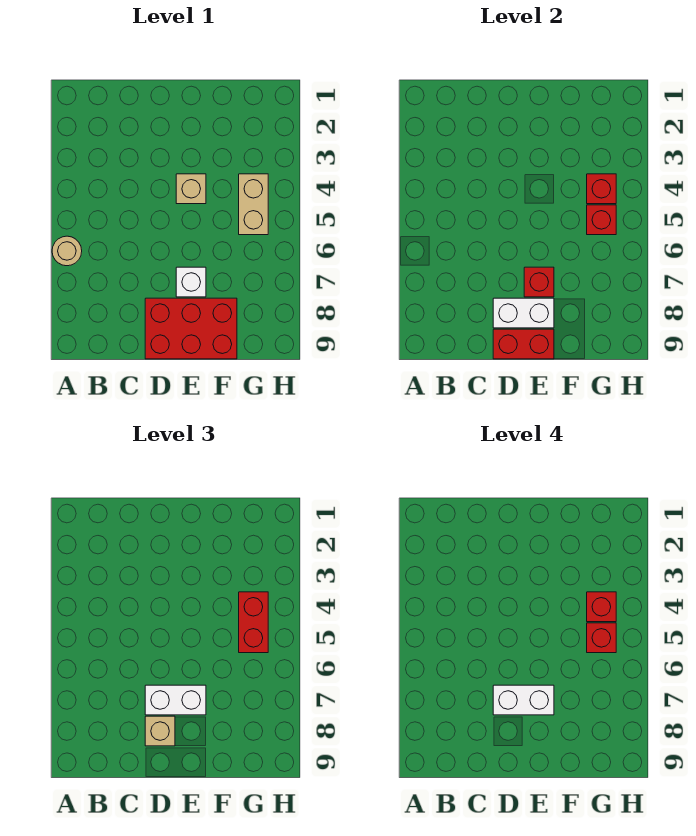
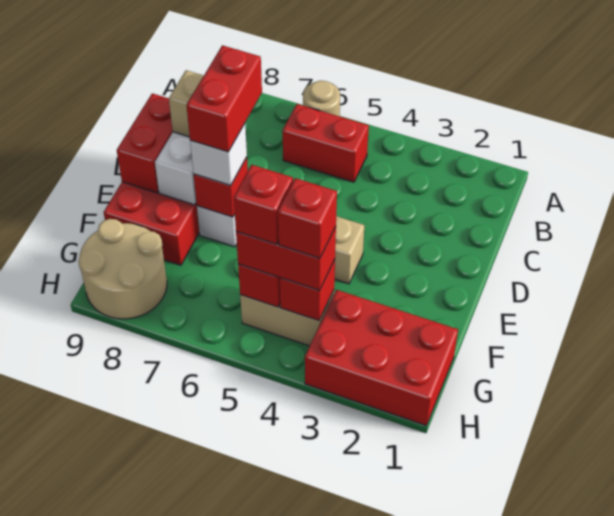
none -> red 1x2 brick [283,104,369,182]
white 1x2 brick [145,685,206,715] -> white 1x1 brick [190,124,247,185]
white 1x2 brick [493,685,554,715] -> red 1x2 brick [186,45,262,152]
none -> red 2x3 brick [305,290,458,426]
none -> tan 2x2 round brick [78,219,167,319]

